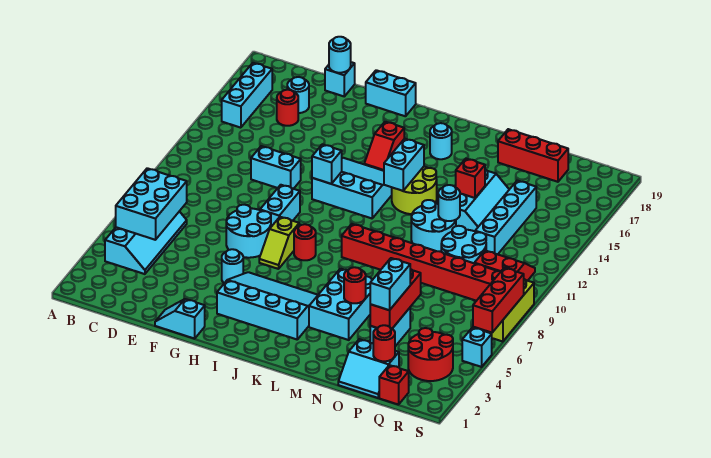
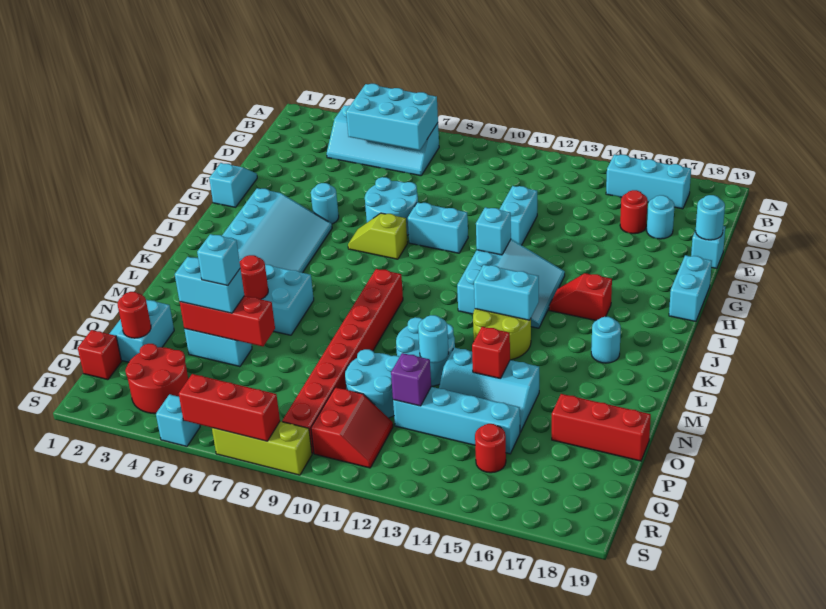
red 1x1 round brick [294,224,316,260] -> red 1x1 round brick moved to [475,424,506,473]
red 1x3 brick [498,129,568,182] -> red 1x3 brick turned to [552,394,651,461]
none -> cyan 1x1 brick [197,234,240,286]
none -> purple 1x1 brick [391,353,431,406]

